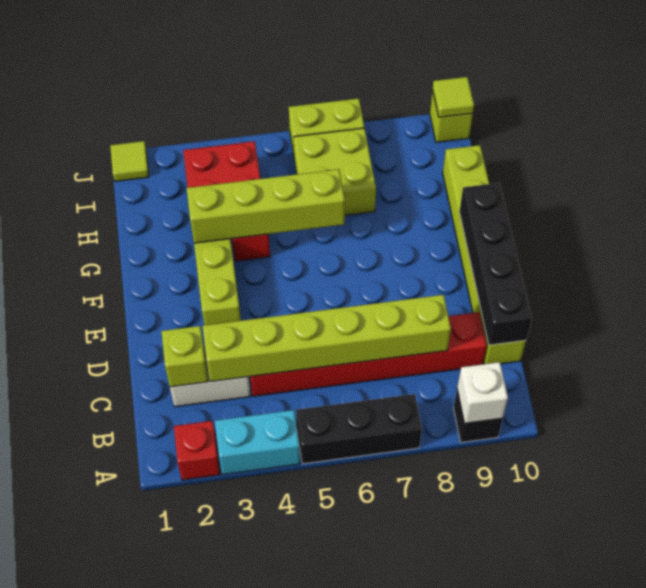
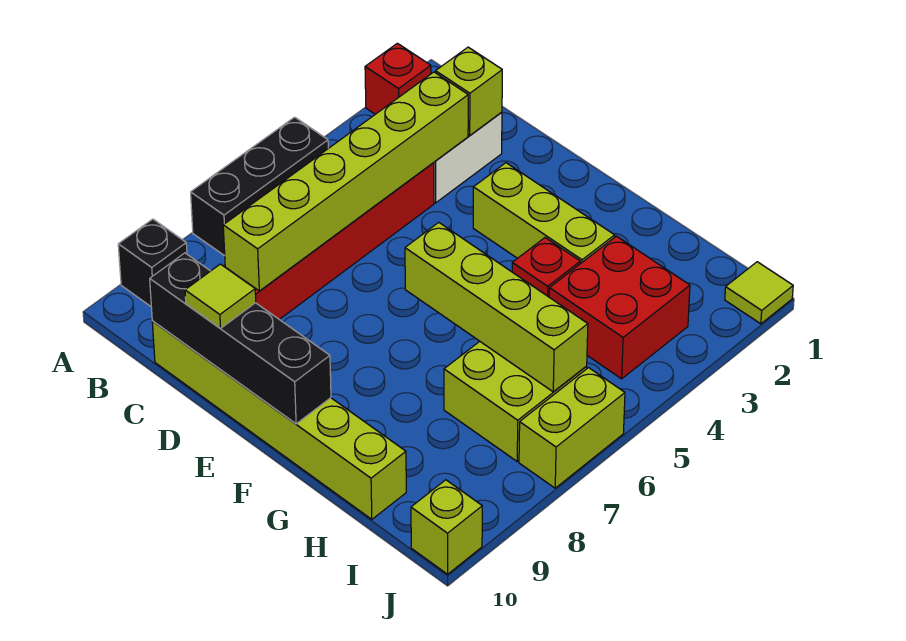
cyan 1x2 brick [215,410,300,475] -> none
white 1x1 brick [457,362,508,423] -> none
lime 1x4 brick [187,169,345,243] -> lime 1x4 brick turned to [405,222,588,392]
lime 1x1 tile [433,77,474,117] -> lime 1x1 tile moved to [185,264,256,328]

